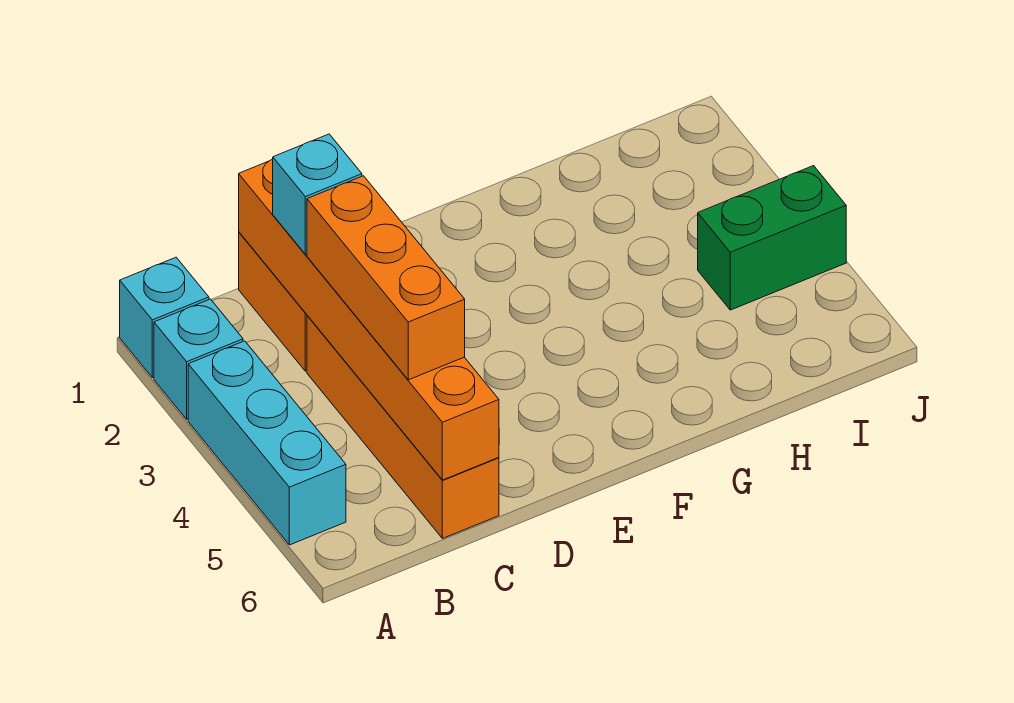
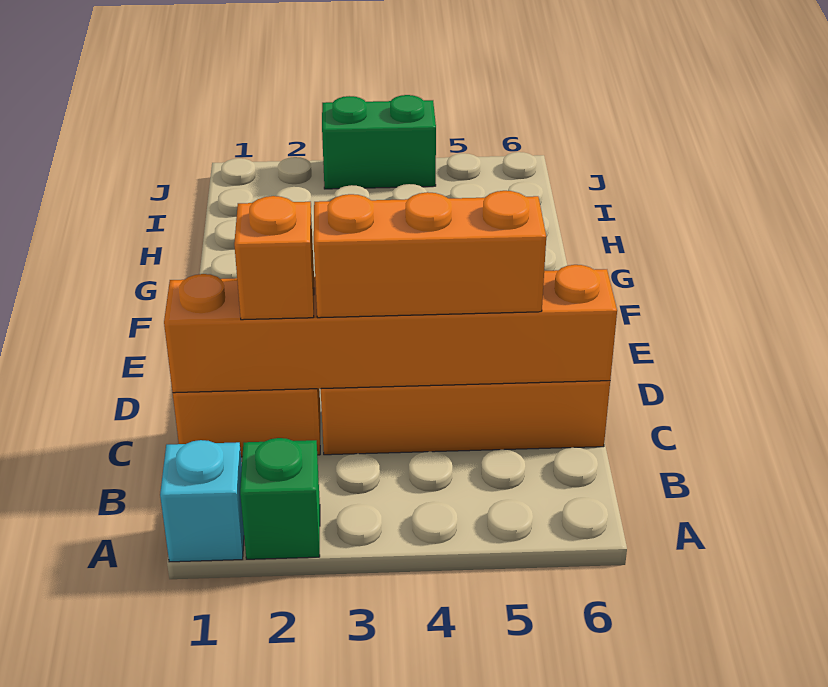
cyan 1x1 brick [154,299,243,419] -> green 1x1 brick [240,438,320,559]
cyan 1x3 brick [188,341,346,545] -> none
cyan 1x1 brick [273,134,362,254] -> orange 1x1 brick [234,196,314,320]
green 1x2 brick [698,166,846,310] -> green 1x2 brick turned to [322,95,436,189]

